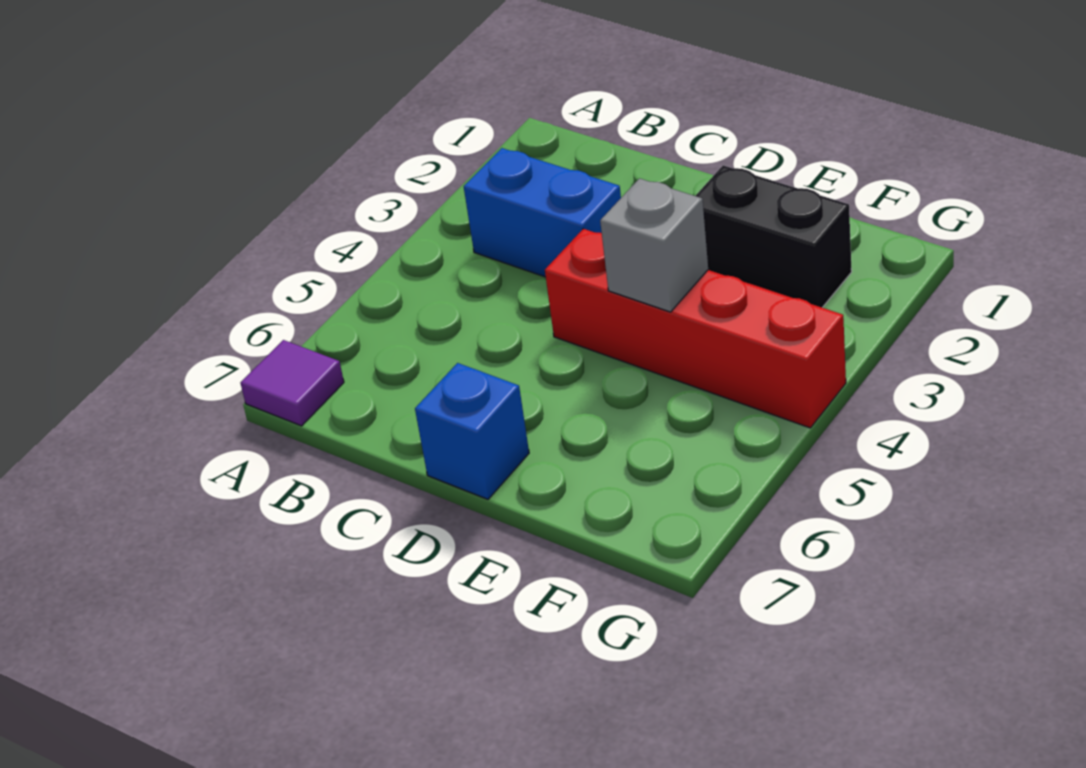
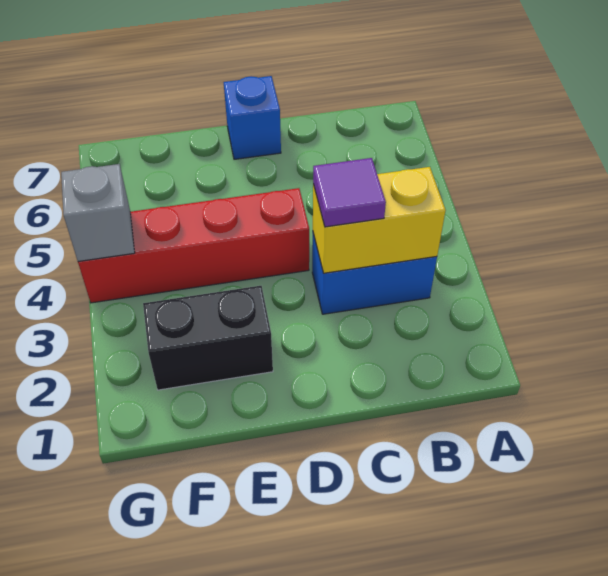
purple 1x1 tile [241,340,344,426] -> purple 1x1 tile moved to [313,158,386,227]
none -> yellow 1x2 brick [313,167,446,273]
grey 1x1 brick [600,179,708,312] -> grey 1x1 brick moved to [61,164,135,261]

